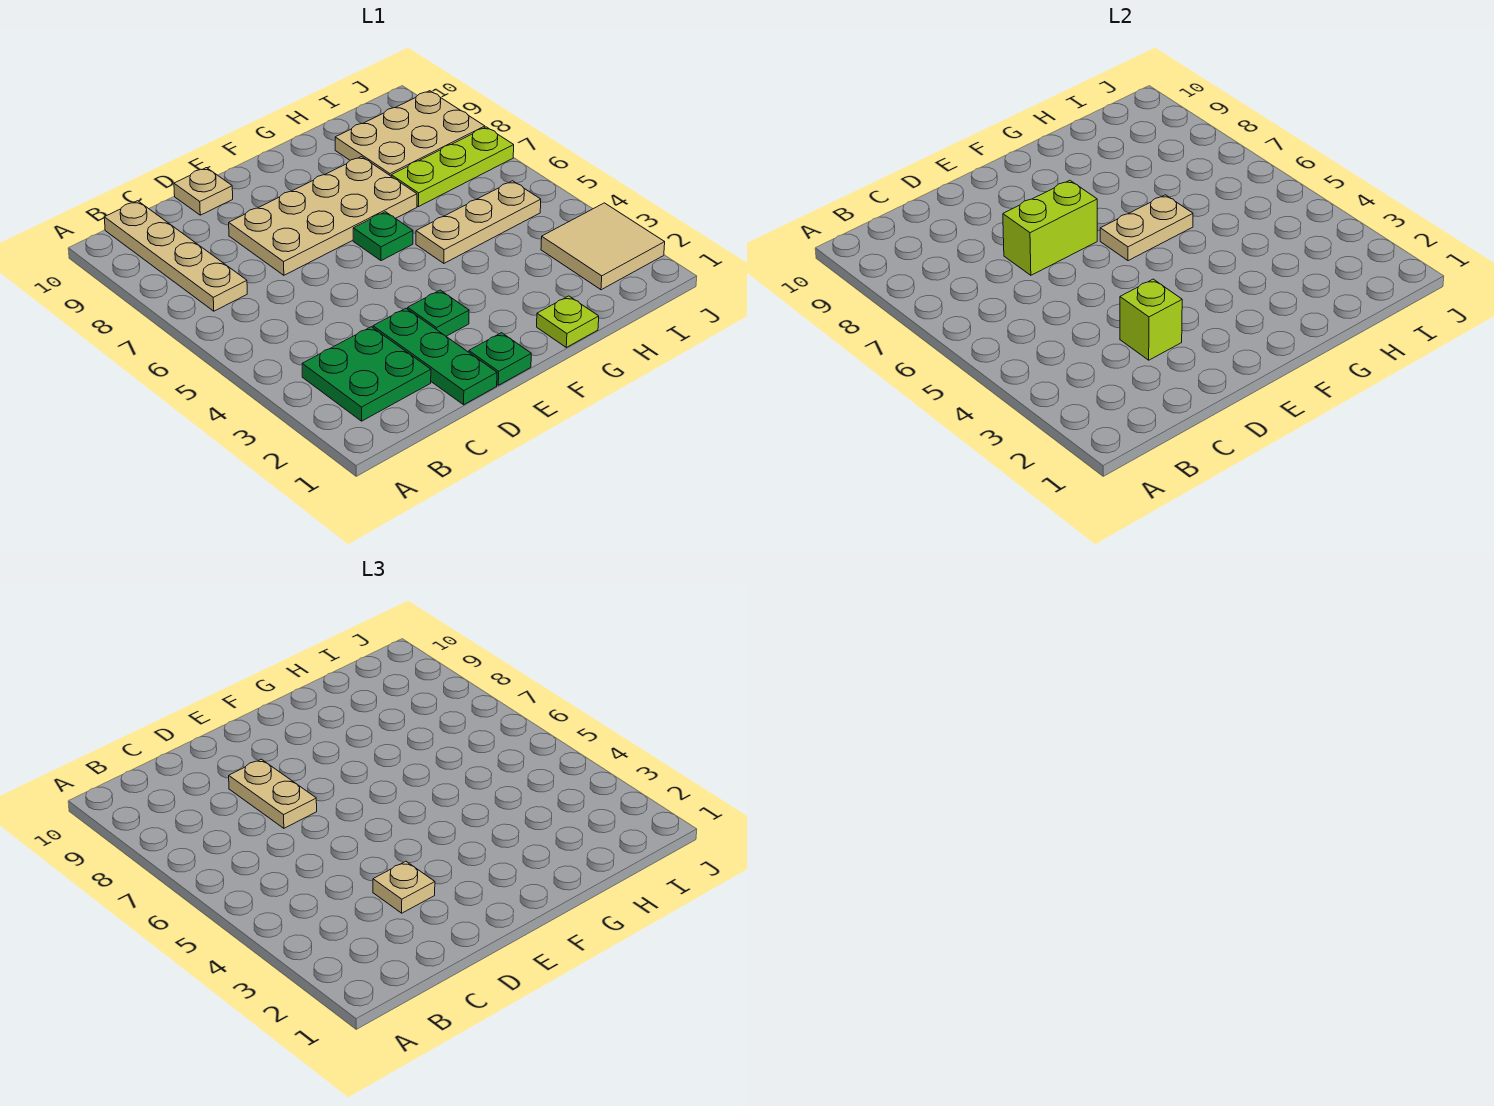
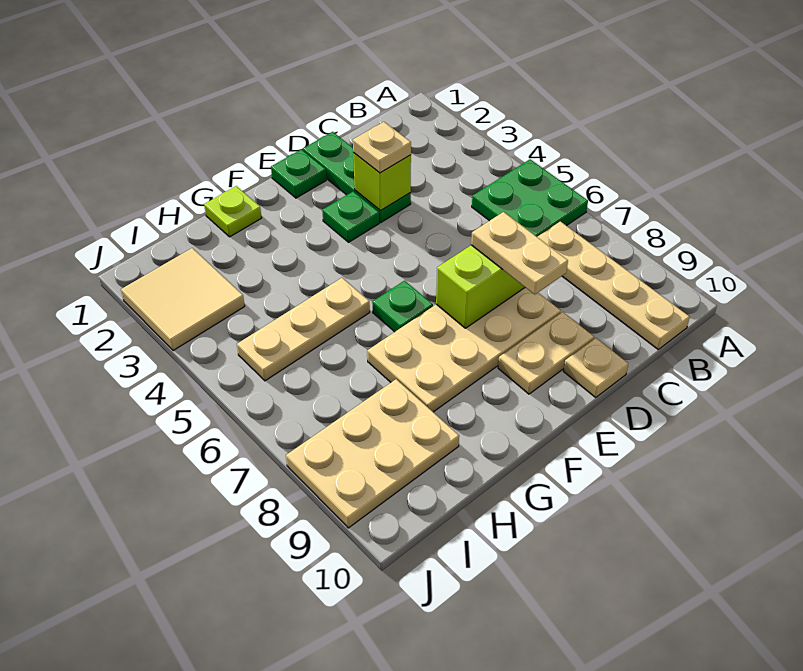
green 2x2 plate [302,327,431,421] -> green 2x2 plate moved to [472,159,588,237]
tan 1x2 plate [1100,195,1193,261] -> tan 1x2 plate moved to [498,312,594,394]
lime 1x3 plate [391,127,514,207] -> none

